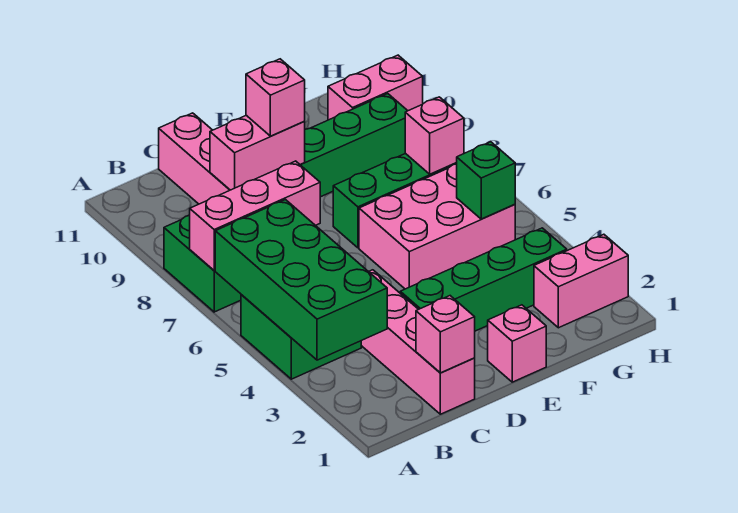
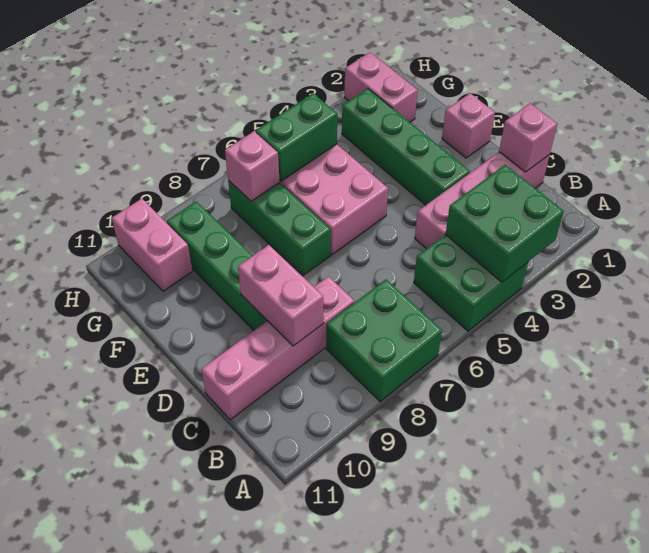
green 2x4 brick [215,200,387,360] -> green 2x2 brick [445,165,564,282]
pink 1x3 brick [190,161,320,270] -> none
pink 1x1 brick [246,59,305,136] -> none
green 1x1 brick [457,142,515,219] -> green 1x2 brick [256,93,337,181]

